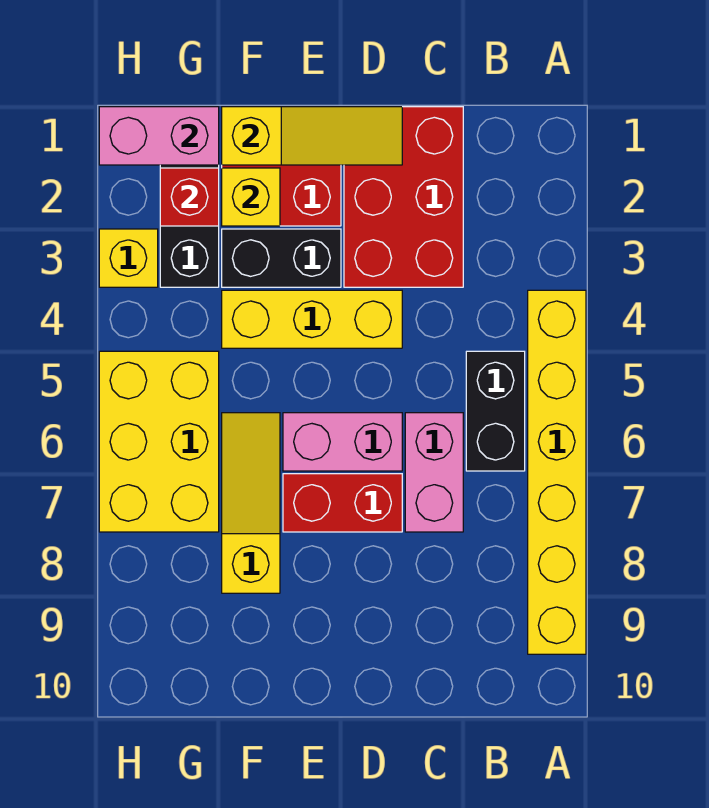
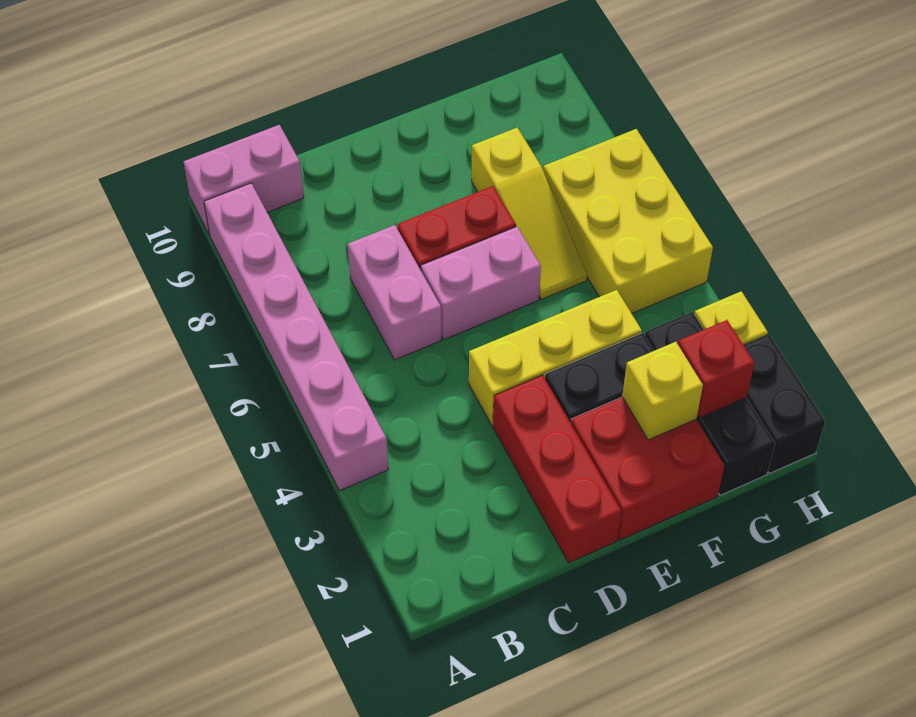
yellow 1x6 brick [528,290,586,654] -> pink 1x6 brick [204,183,388,491]
black 1x2 brick [466,351,525,471] -> black 1x2 brick moved to [744,334,825,474]
red 2x3 brick [344,107,463,287] -> red 1x3 brick [493,375,621,563]
yellow 1x3 slope [222,107,402,165] -> none
pink 1x2 brick [99,107,219,165] -> pink 1x2 brick moved to [184,125,304,235]

